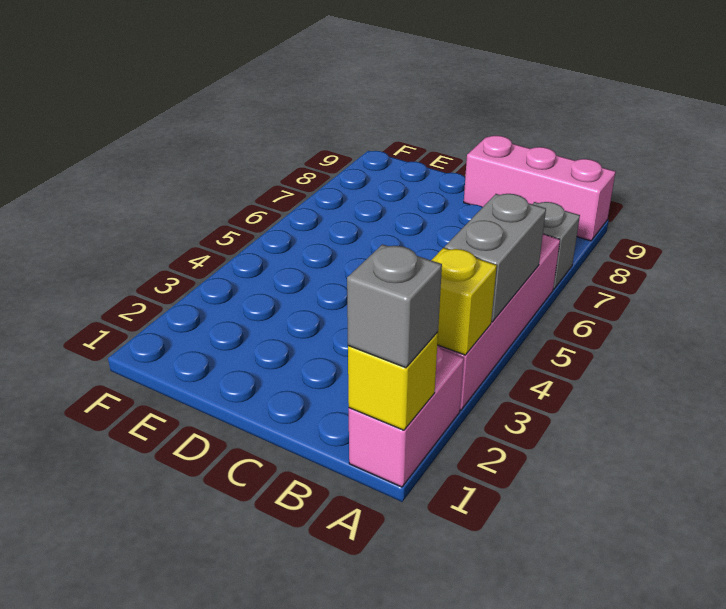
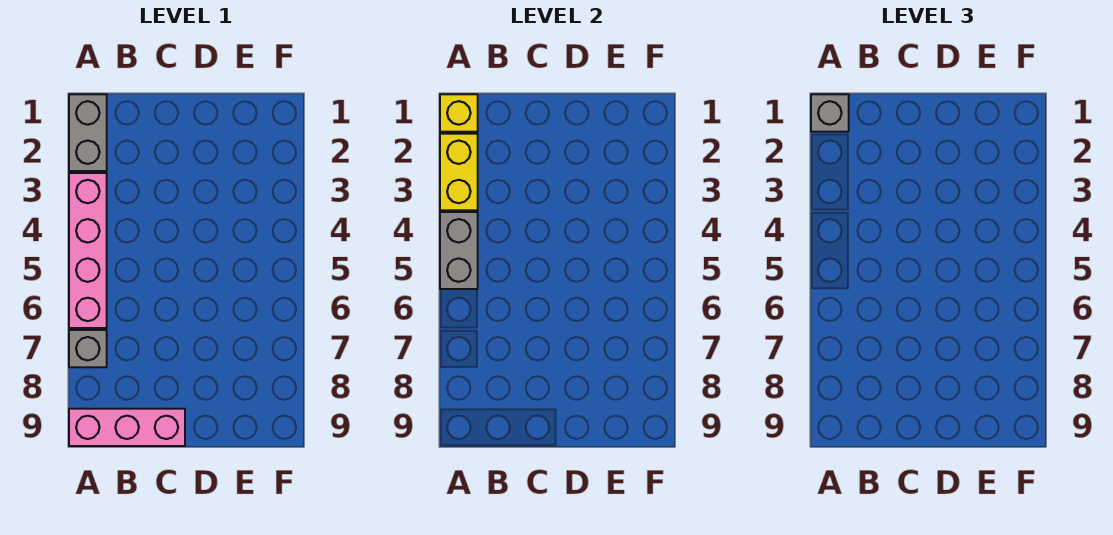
pink 1x2 brick [349,346,464,487] -> grey 1x2 brick [69,94,107,171]
yellow 1x1 brick [431,248,497,355] -> yellow 1x2 brick [440,134,478,210]

